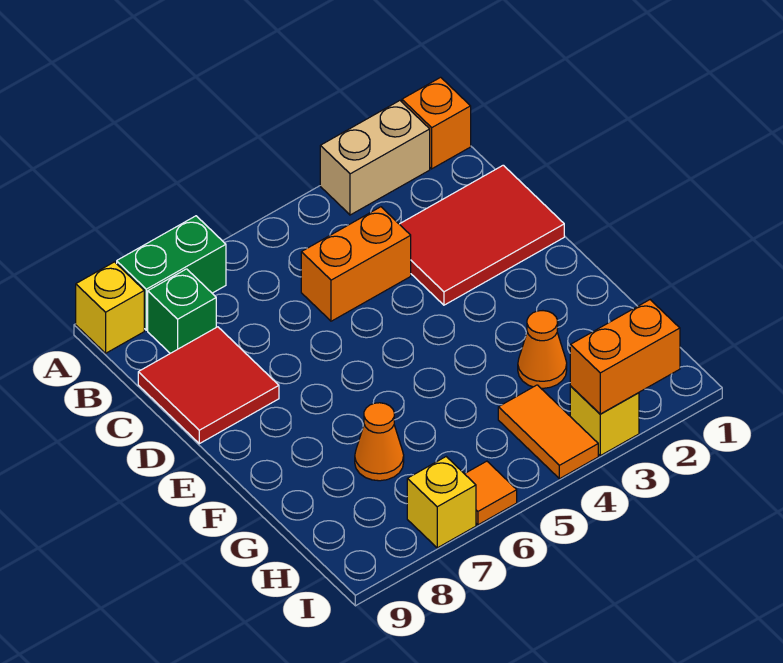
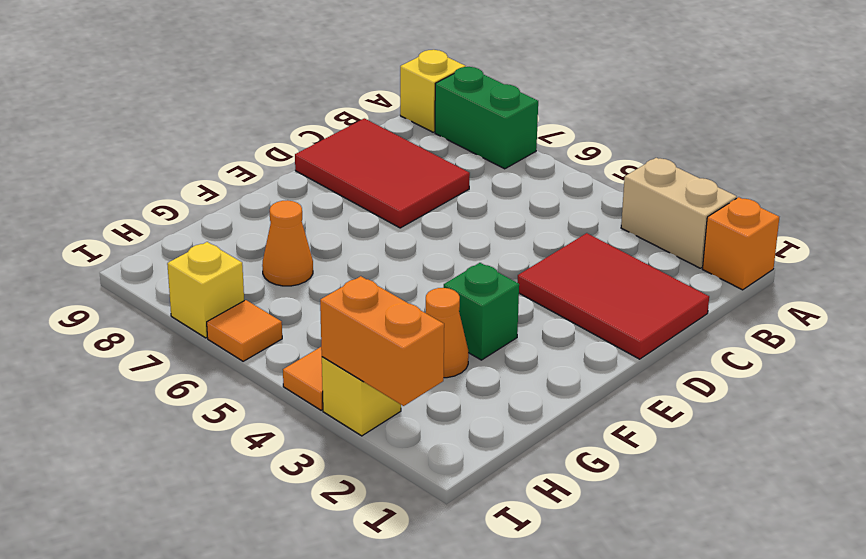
green 1x1 brick [148,269,216,353] -> green 1x1 brick moved to [443,263,519,360]
orange 1x2 brick [301,207,411,321] -> none
red 2x2 tile [138,327,279,444] -> red 2x3 tile [295,118,470,228]

